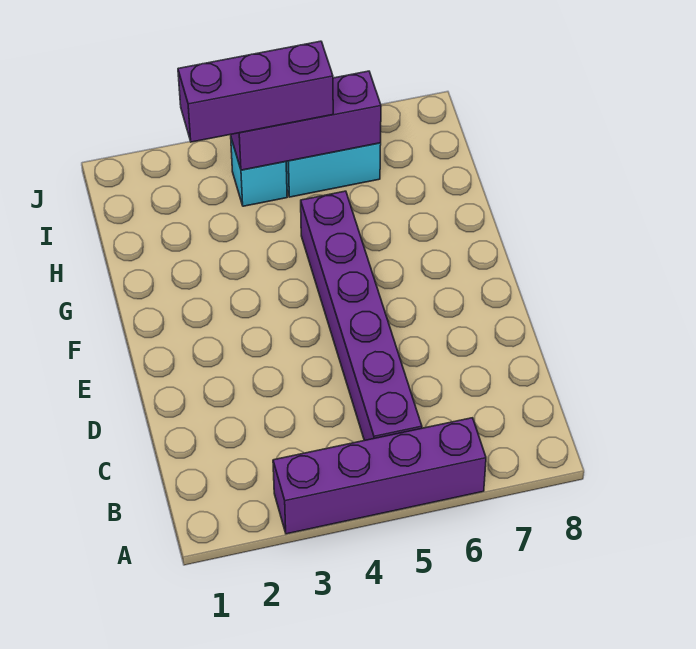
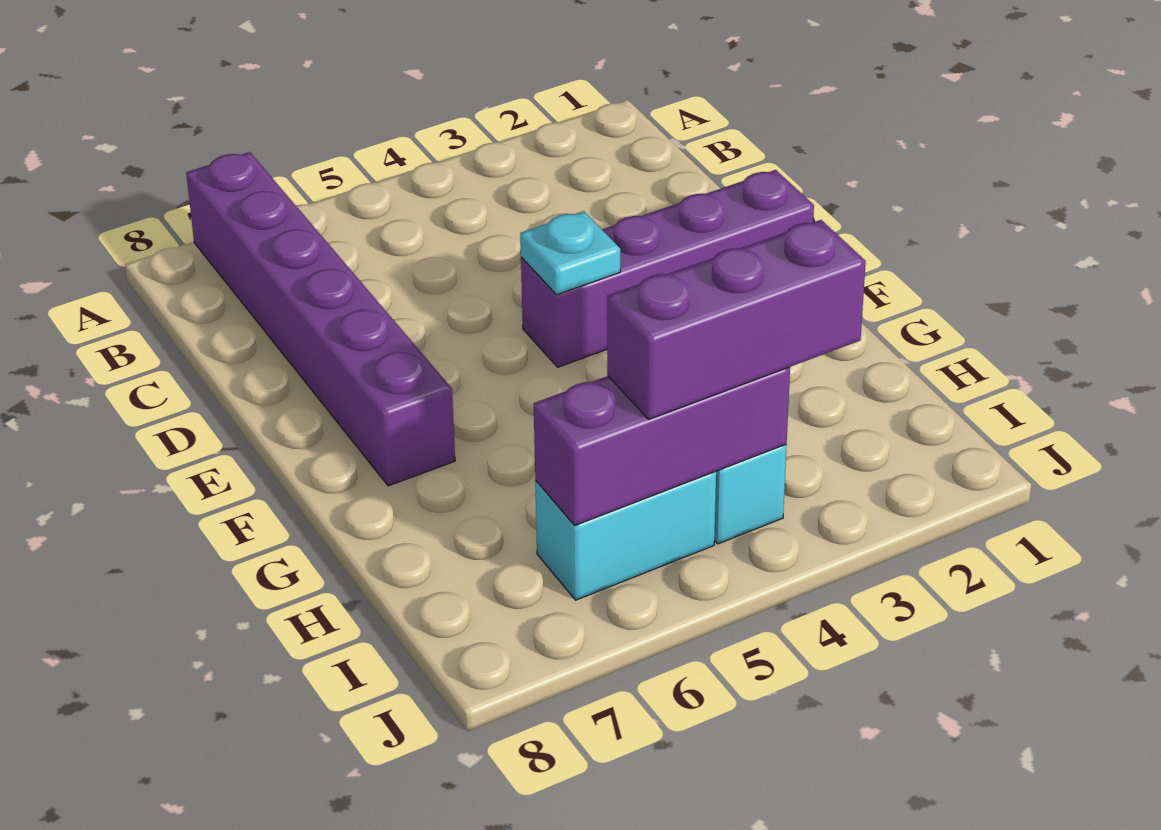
purple 1x4 brick [273,418,486,534] -> purple 1x4 brick moved to [521,170,814,367]
purple 1x6 brick [301,191,422,440] -> purple 1x6 brick moved to [186,152,455,486]
none -> cyan 1x1 plate [520,211,620,295]

